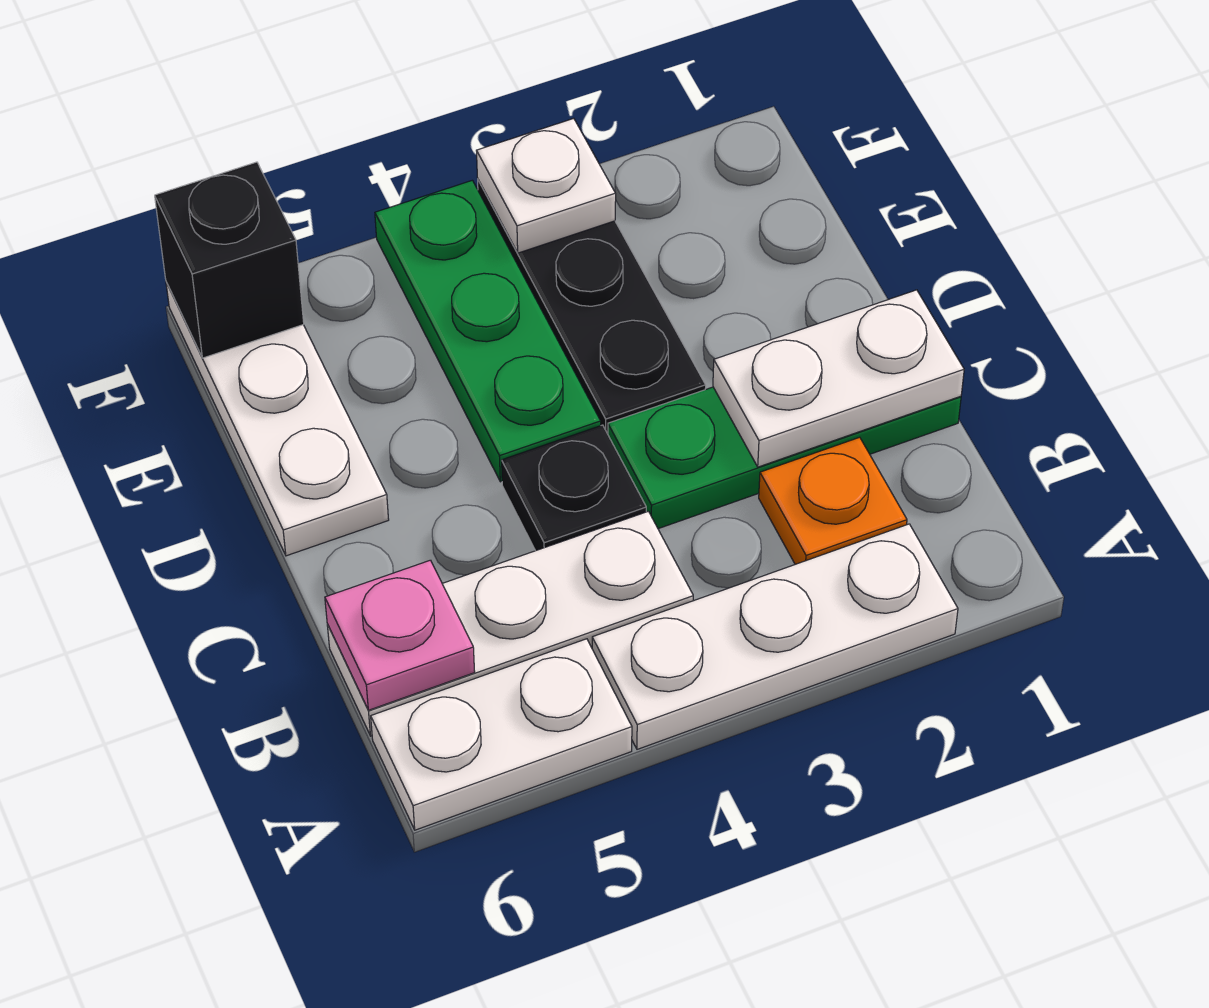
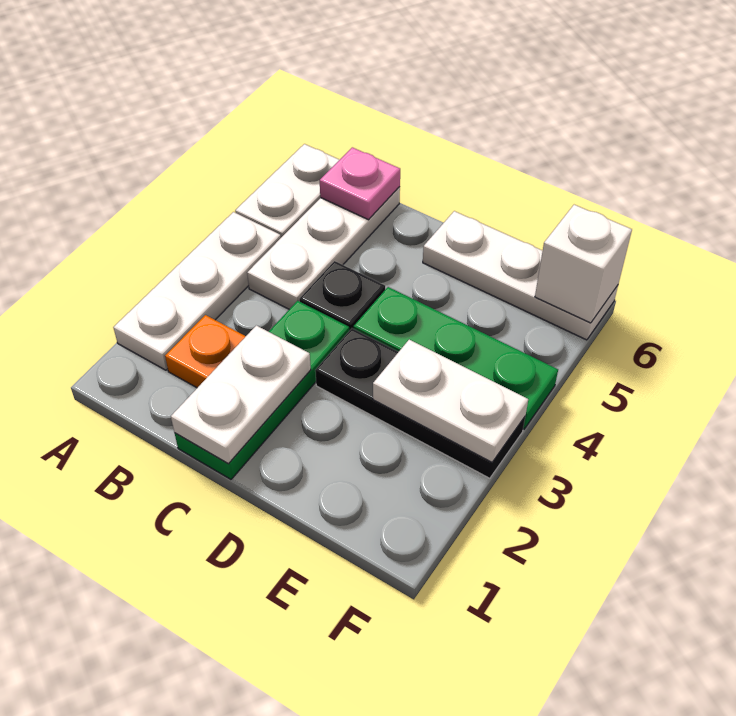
white 1x1 plate [476,119,616,253] -> white 1x2 plate [373,340,528,462]
black 1x1 brick [155,162,304,358] -> white 1x1 brick [535,205,632,323]

